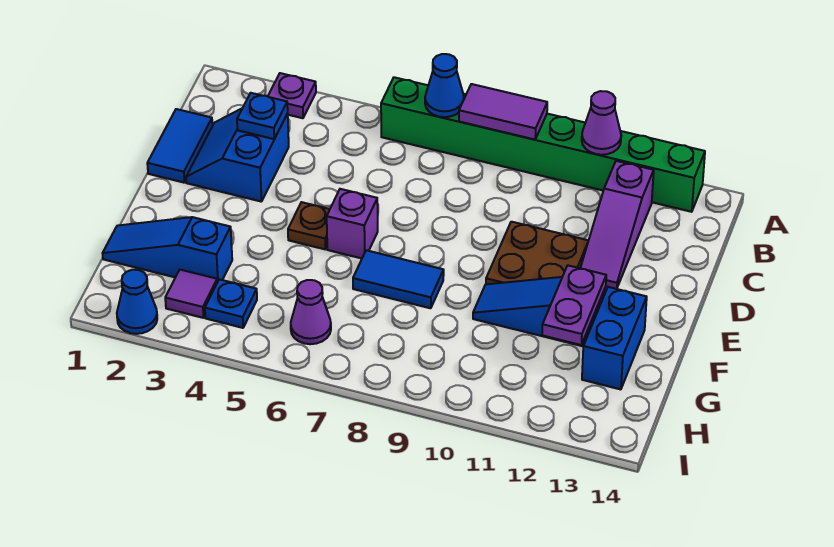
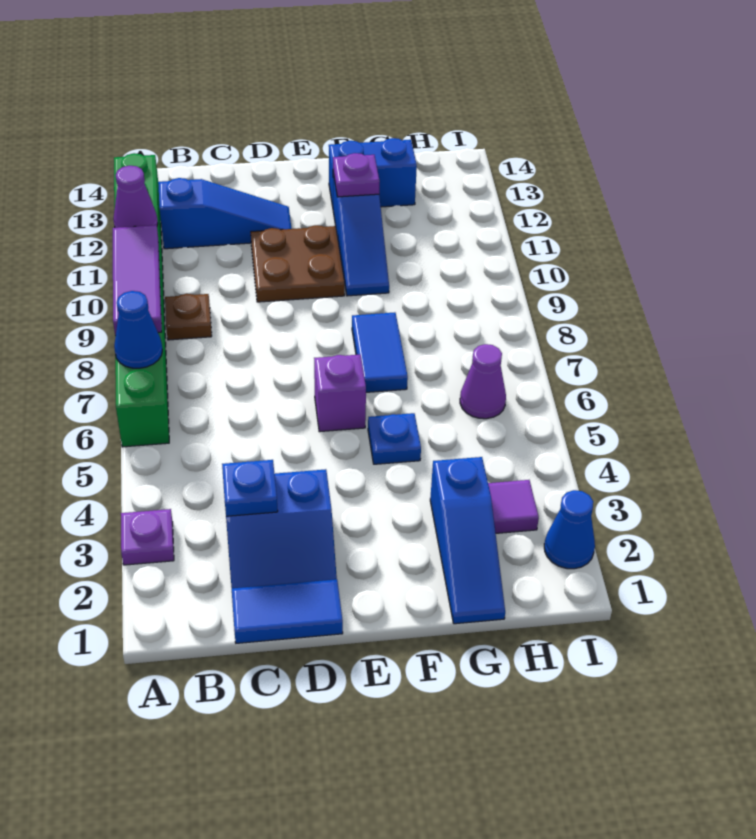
purple 1x2 tile [459,84,547,140] -> purple 1x3 tile [113,225,162,336]
purple 1x3 slope [581,161,654,289] -> blue 1x3 slope [158,178,292,249]
brown 1x1 plate [288,202,330,249] -> brown 1x1 plate moved to [165,294,212,340]
purple 1x2 plate [542,266,606,345] -> purple 1x1 plate [333,153,380,197]
blue 1x1 plate [205,279,257,328] -> blue 1x1 plate moved to [368,413,421,464]

